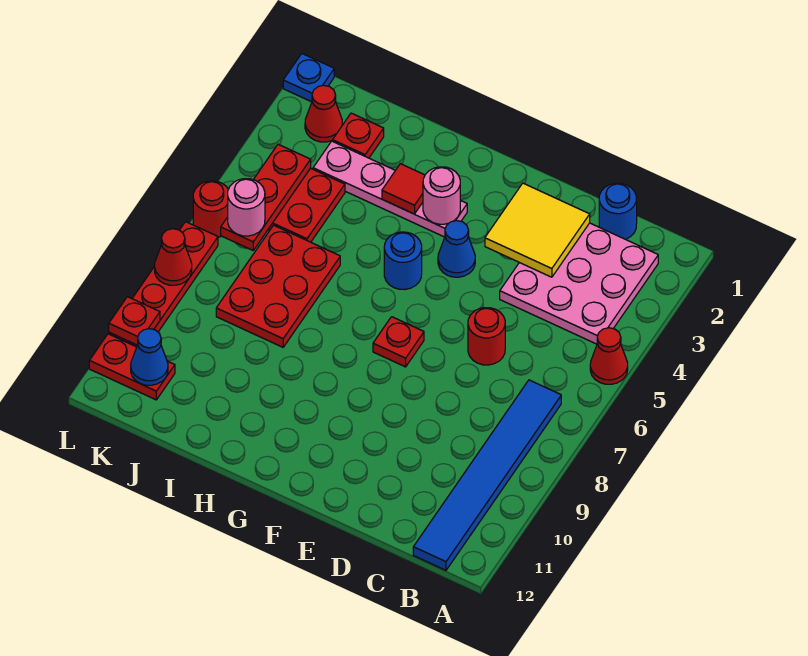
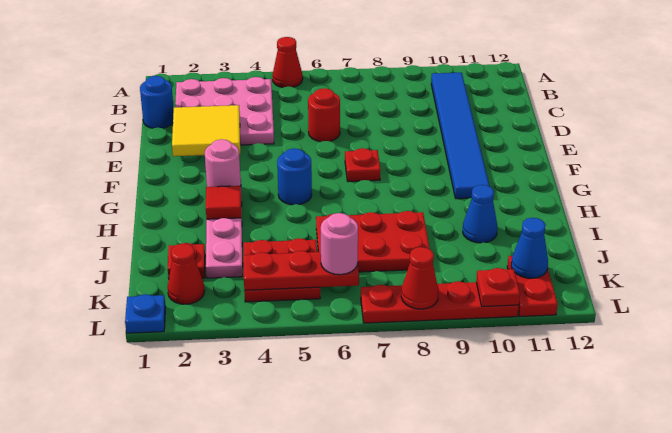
blue 1x6 tile [413,380,561,570] -> blue 1x6 tile turned to [431,73,489,199]
blue 1x1 cone [438,221,475,277] -> blue 1x1 cone moved to [463,185,497,243]
red 1x1 round brick [193,181,228,237] -> none

